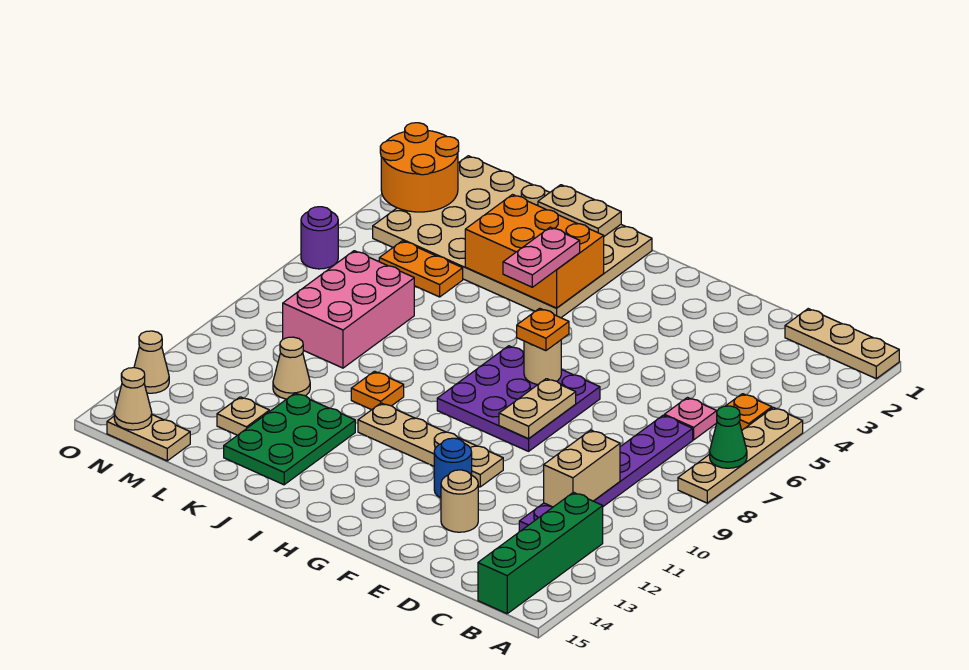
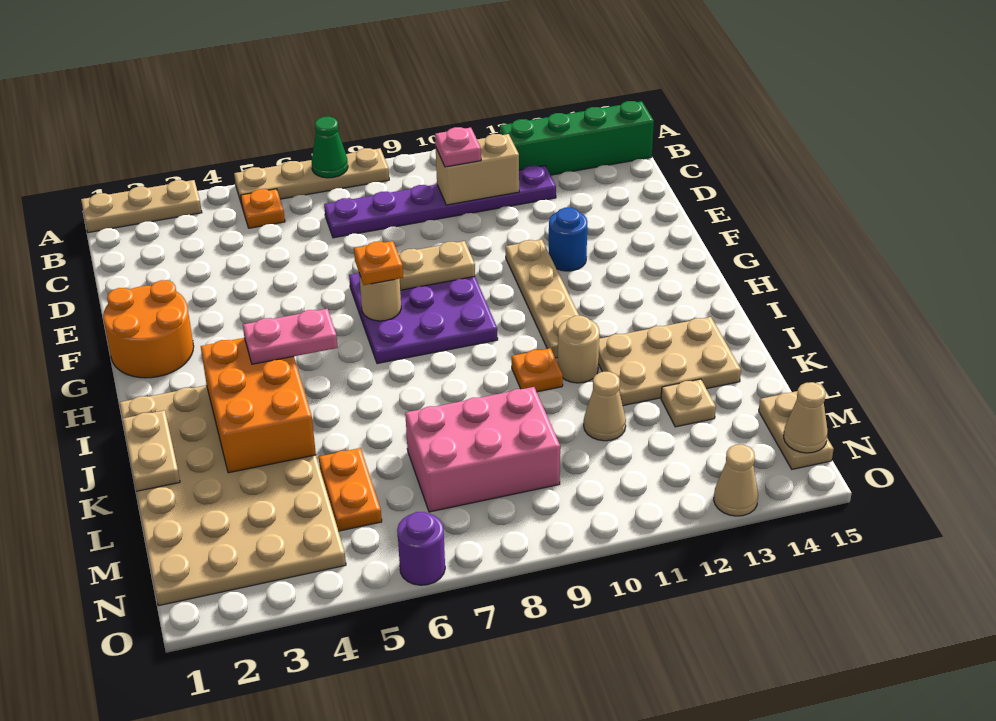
tan 1x3 plate [785,309,899,379] -> tan 1x3 plate turned to [81,180,202,233]
pink 1x1 plate [664,398,717,440] -> pink 1x1 plate moved to [435,127,481,167]
tan 1x1 round brick [441,470,478,532] -> tan 1x1 round brick moved to [558,316,599,383]
green 2x3 plate [224,393,355,485] -> tan 2x3 plate [598,317,741,406]
orange 2x2 round brick [380,123,459,212] -> orange 2x2 round brick moved to [103,280,194,378]

